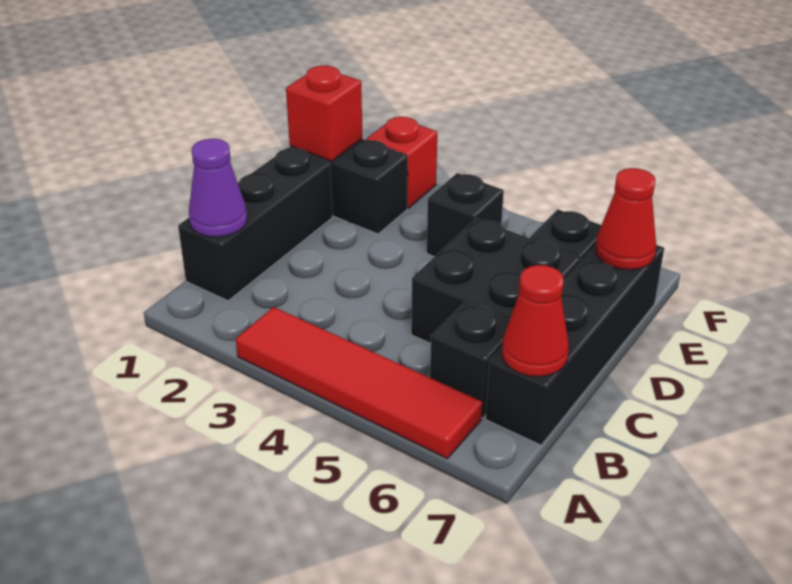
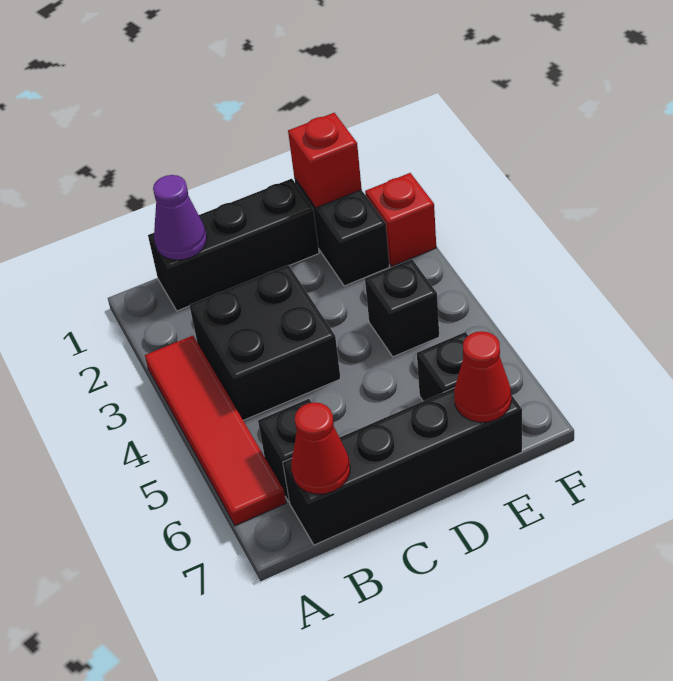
black 2x2 brick [411,218,581,344] -> black 2x2 brick moved to [190,265,341,420]

